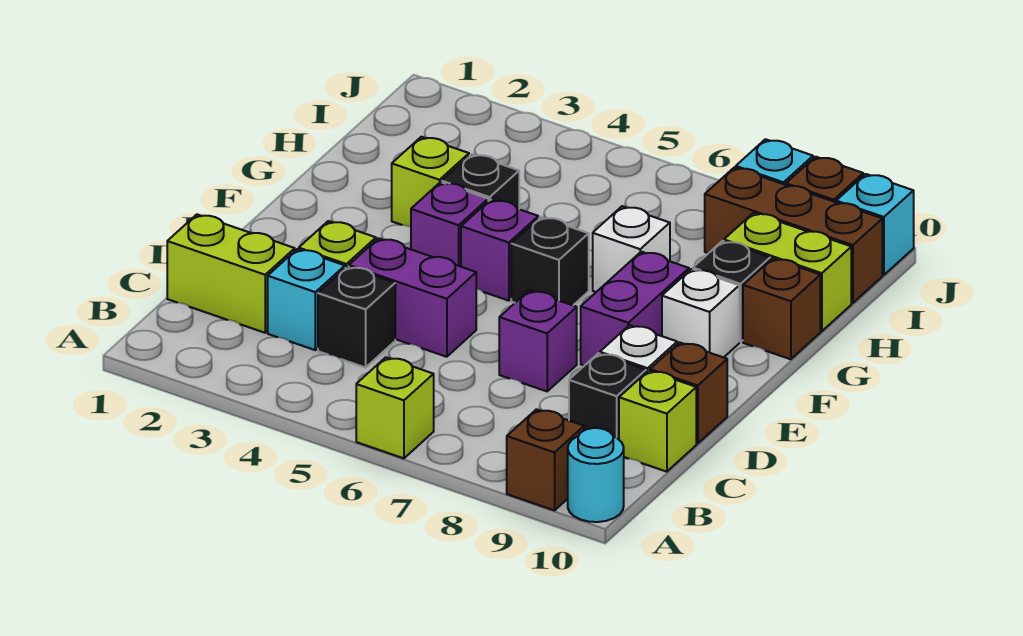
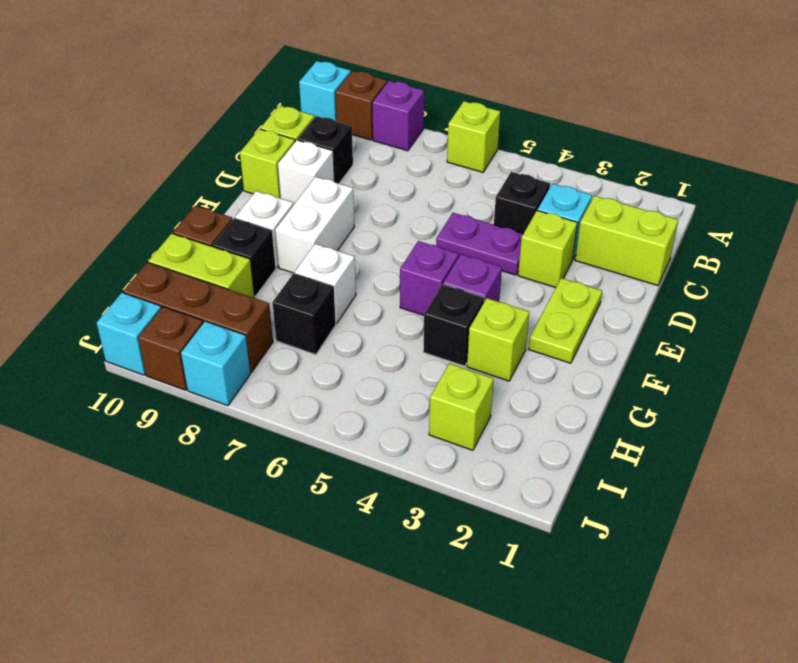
cyan 1x1 round brick [568,428,624,522] -> cyan 1x1 brick [299,61,351,122]
purple 1x2 brick [349,238,476,357] -> purple 1x2 plate [436,213,523,275]
purple 1x1 brick [499,290,577,391] -> purple 1x1 brick moved to [372,81,424,151]
brown 1x1 brick [650,342,727,444] -> lime 1x1 brick [240,129,295,198]
none -> lime 1x2 plate [529,278,602,363]
purple 1x2 brick [581,252,689,366] -> white 1x2 brick [275,177,354,273]
black 1x1 brick [511,217,589,305] -> black 1x1 brick moved to [272,273,336,355]
none -> lime 1x1 brick [429,363,494,450]

